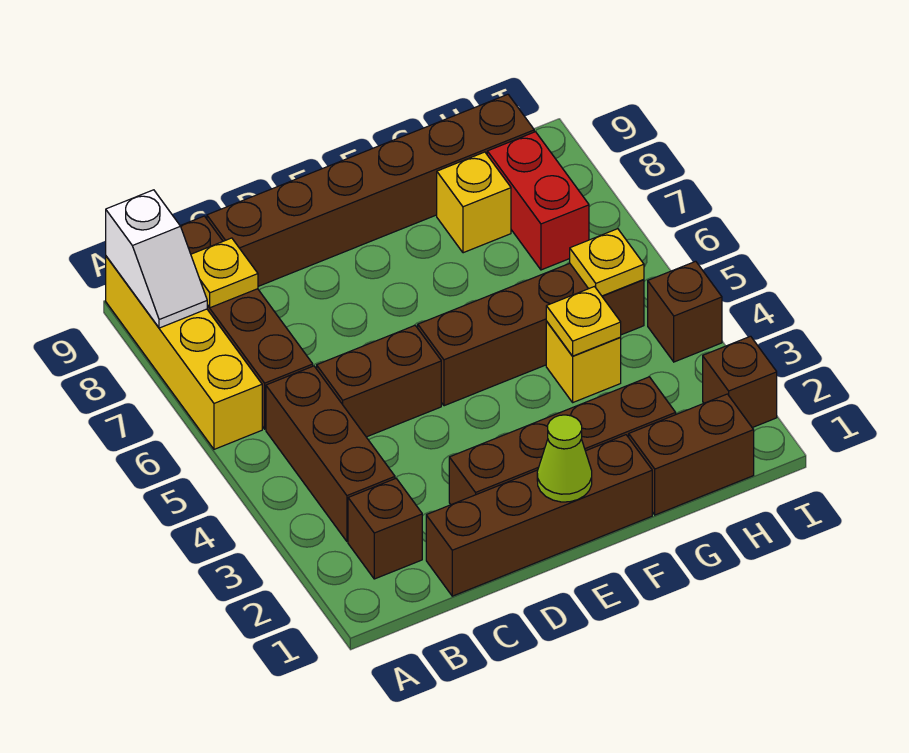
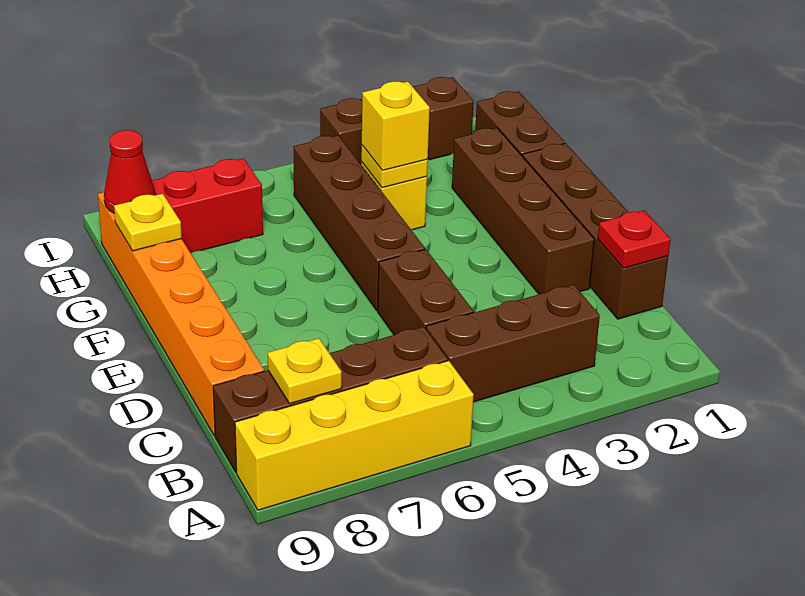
white 1x2 slope [106,190,207,328] -> none
brown 1x1 brick [348,479,422,579] -> none
none -> red 1x1 plate [598,210,671,268]
brown 1x6 brick [207,94,534,286] -> orange 1x6 brick [98,192,264,436]
lime 1x1 cone [537,415,592,502] -> none
yellow 1x1 brick [437,152,511,253] -> yellow 1x1 brick moved to [362,81,430,170]
yellow 1x1 plate [570,229,644,296] -> yellow 1x1 plate moved to [114,194,182,251]
none -> red 1x1 cone [104,130,155,213]

